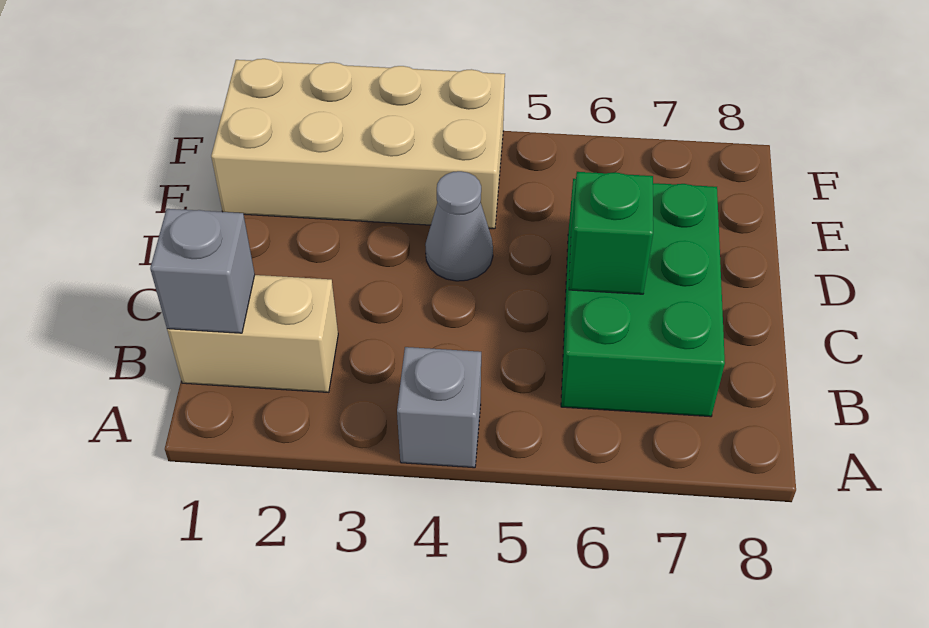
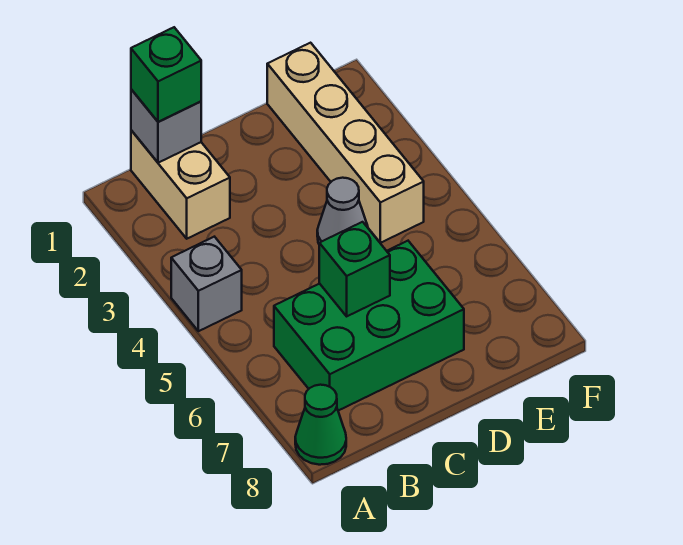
none -> green 1x1 cone [295,385,346,465]
none -> green 1x1 brick [131,27,201,122]
tan 2x4 brick [211,59,505,229] -> tan 1x4 brick [267,43,424,243]

